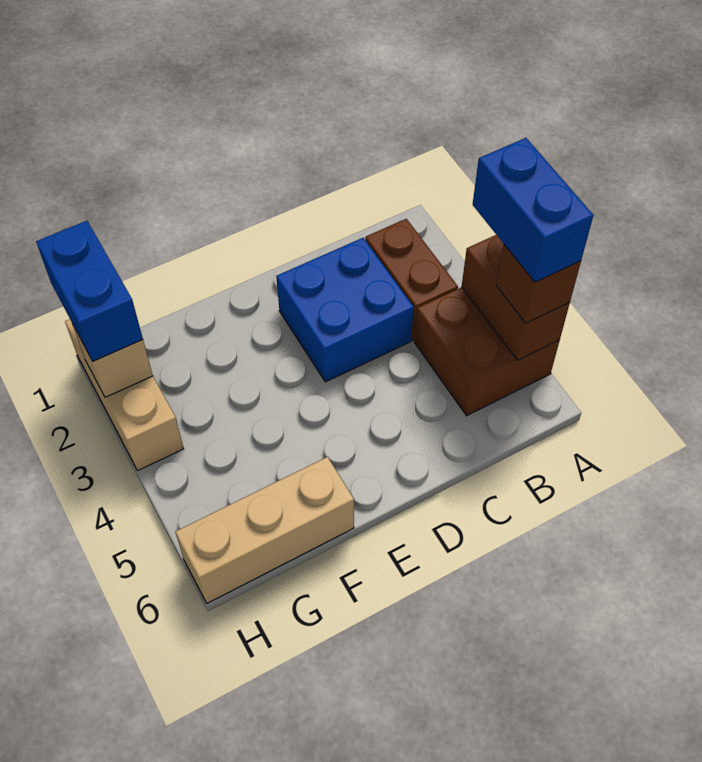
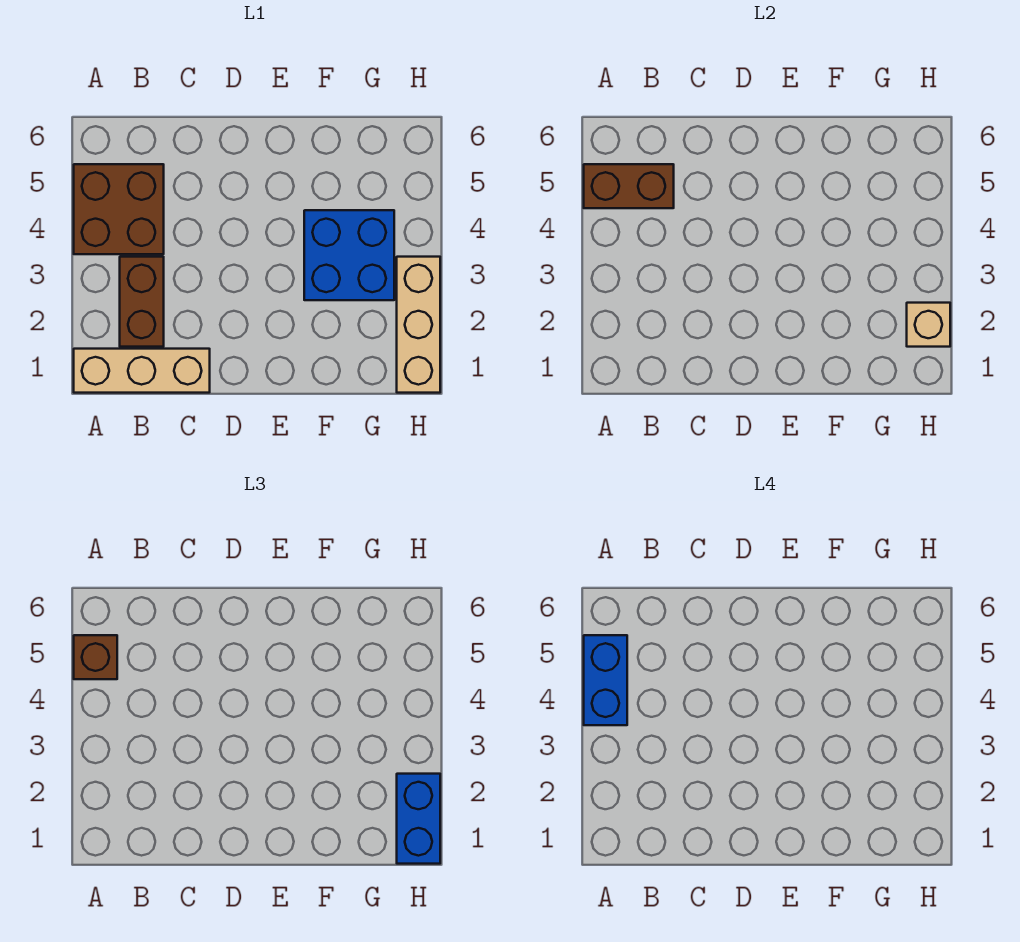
brown 1x2 brick [462,235,570,360] -> brown 1x2 brick turned to [584,164,674,208]
blue 2x2 brick [276,238,414,382] -> blue 2x2 brick moved to [304,210,394,300]
tan 1x3 brick [176,457,354,603] -> tan 1x3 brick moved to [74,349,210,393]

